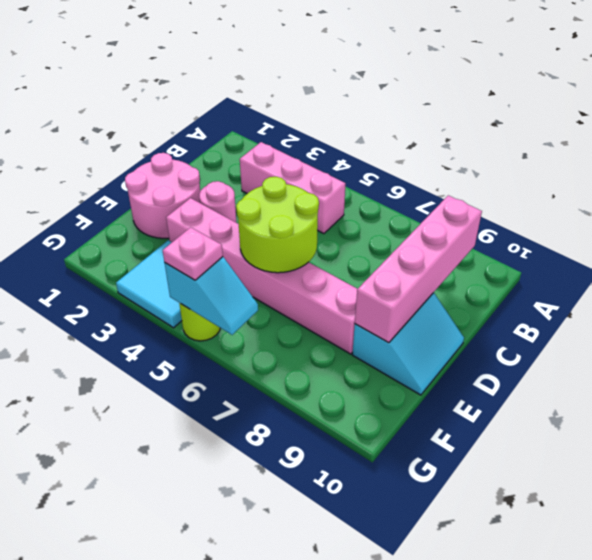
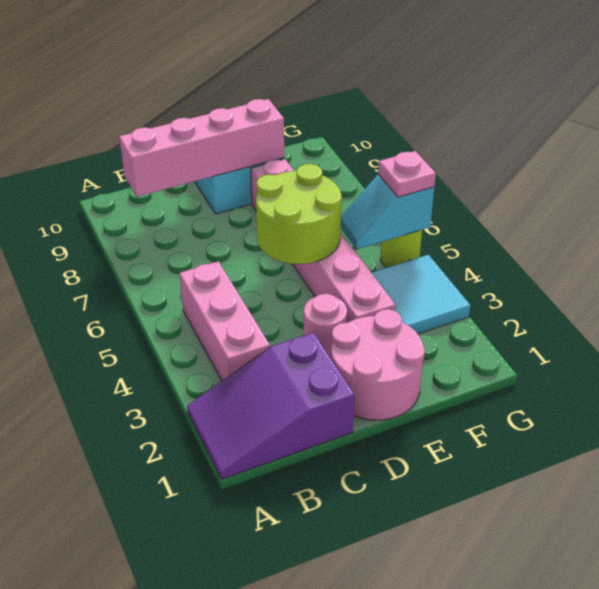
none -> purple 2x3 slope [187,333,355,479]
cyan 1x2 slope [165,257,258,335] -> cyan 1x2 slope turned to [341,175,434,249]

